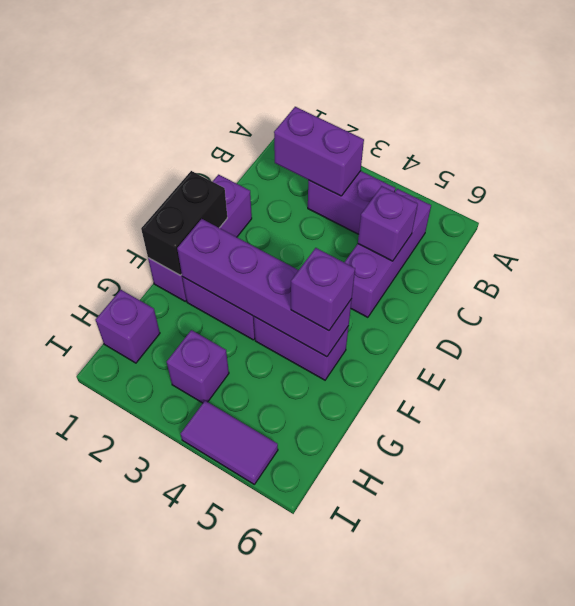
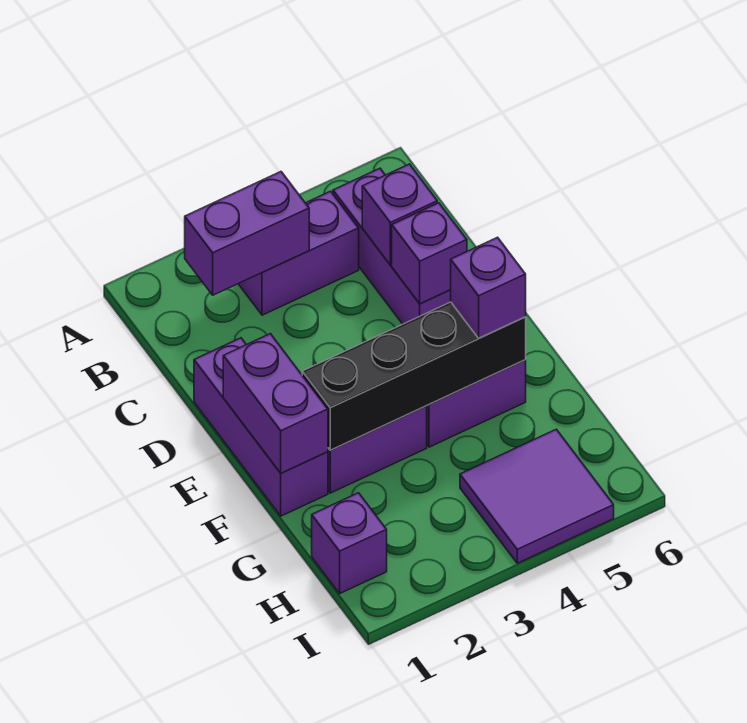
black 1x2 brick [141,171,227,275] -> purple 1x2 brick [223,334,328,473]
purple 1x4 brick [177,219,352,357] -> black 1x4 brick [302,302,526,450]
purple 1x1 brick [167,330,229,403] -> purple 1x1 brick moved to [392,203,467,304]
purple 1x2 tile [180,401,278,484] -> purple 2x2 tile [460,429,614,563]

